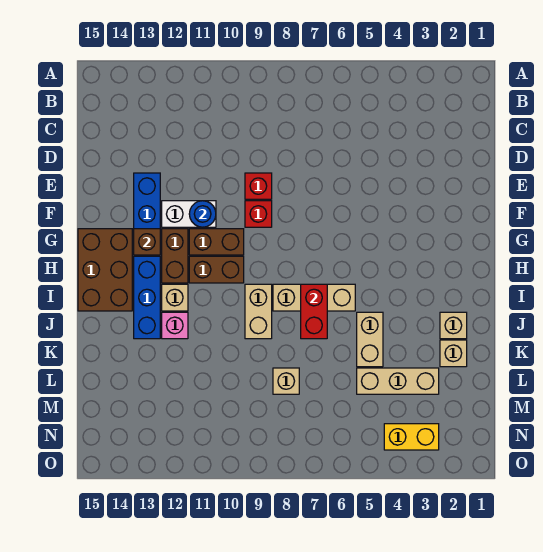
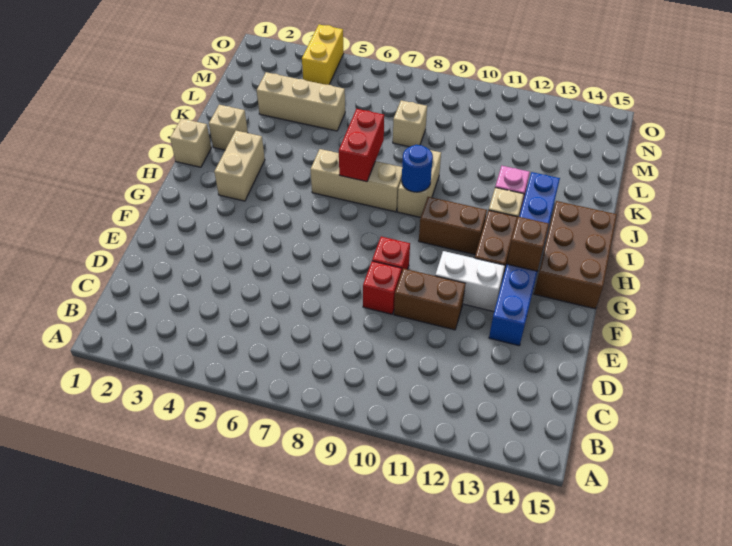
blue 1x1 round brick [189,201,216,227] -> blue 1x1 round brick moved to [402,145,433,192]
brown 1x2 brick [189,229,244,255] -> brown 1x2 brick moved to [394,269,466,330]
tan 1x2 brick [357,312,383,367] -> tan 1x2 brick moved to [214,131,265,201]
tan 1x1 brick [440,340,467,367] -> tan 1x1 brick moved to [170,119,211,167]
yellow 1x2 brick [384,424,439,450] -> yellow 1x2 brick turned to [302,25,344,85]

